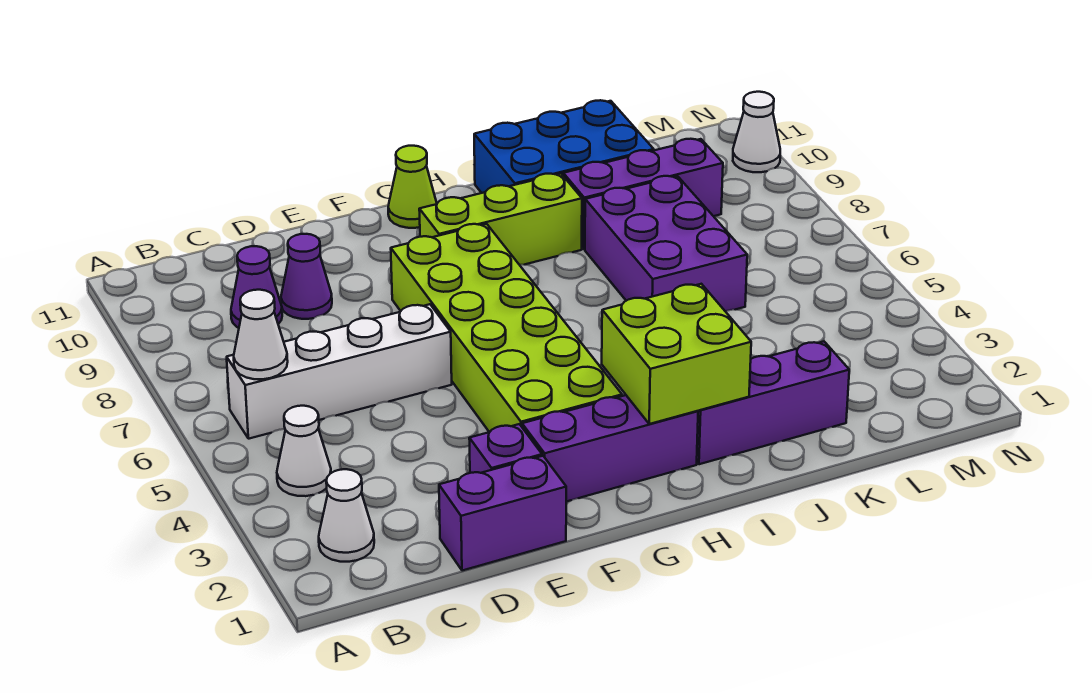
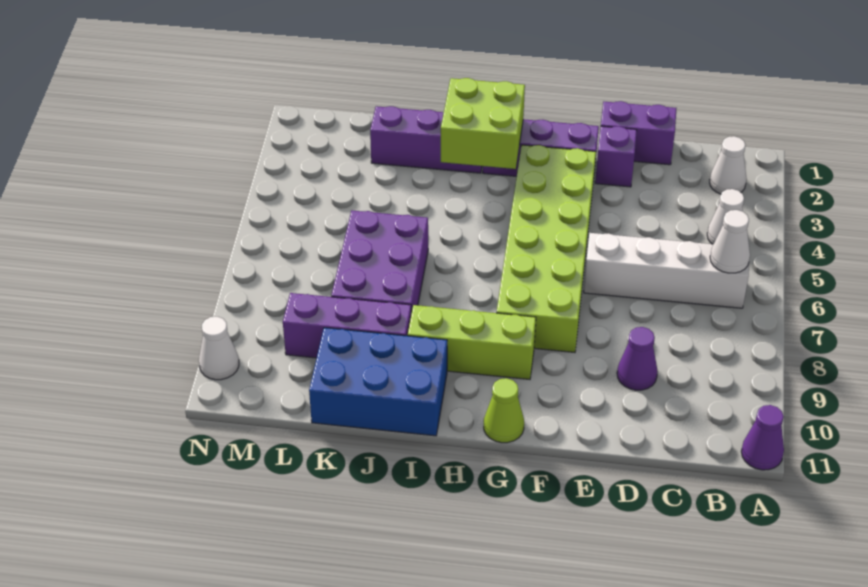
purple 1x1 cone [231,246,282,328] -> purple 1x1 cone moved to [741,405,784,470]

